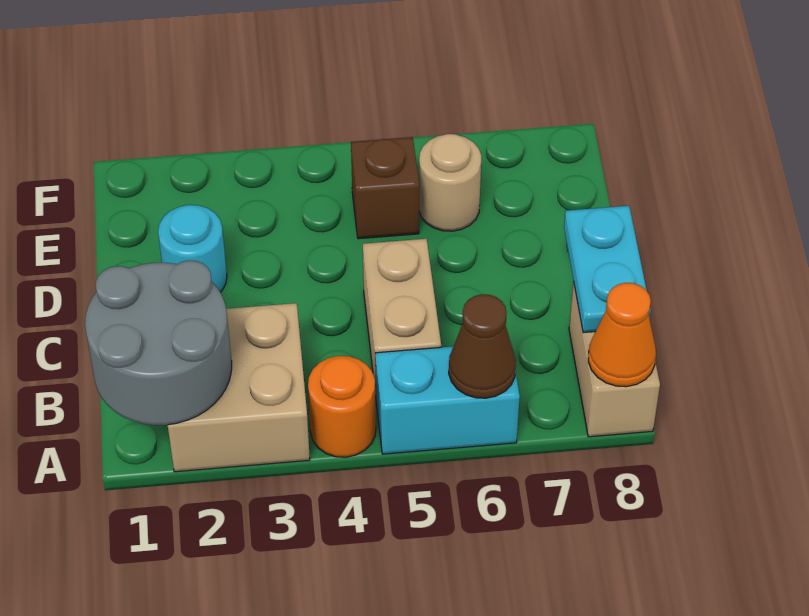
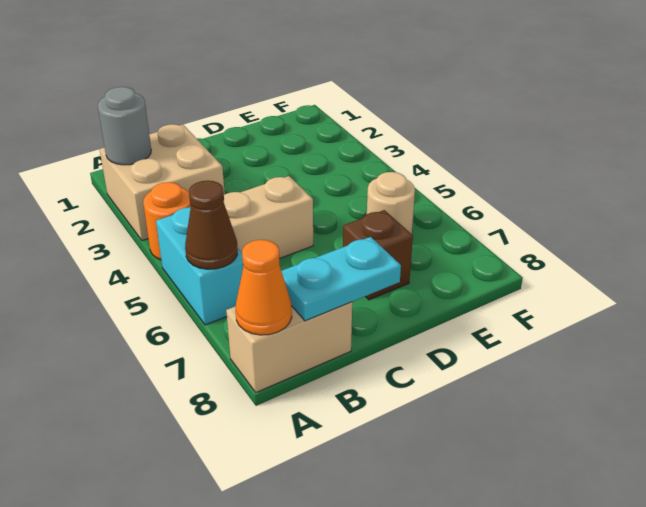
grey 2x2 round brick [85,260,232,425] -> grey 1x1 round brick [98,87,151,165]
cyan 1x1 round brick [158,205,227,292] -> none
brown 1x1 brick [351,137,419,239] -> brown 1x1 brick moved to [343,210,413,300]

